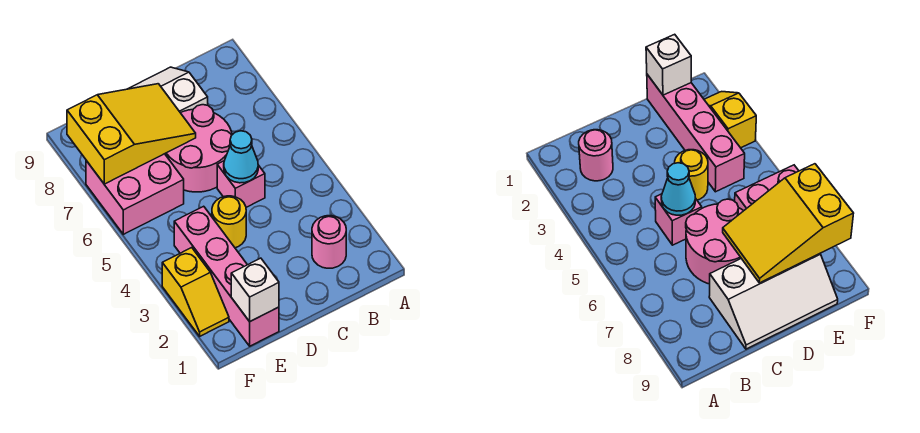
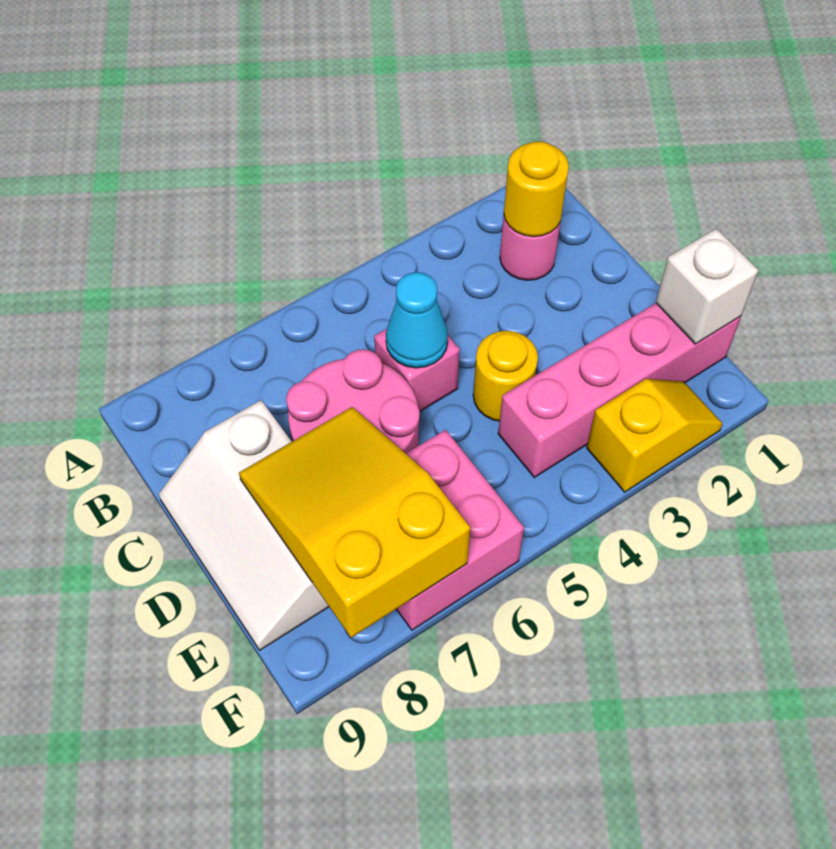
none -> yellow 1x1 round brick [504,142,569,237]

